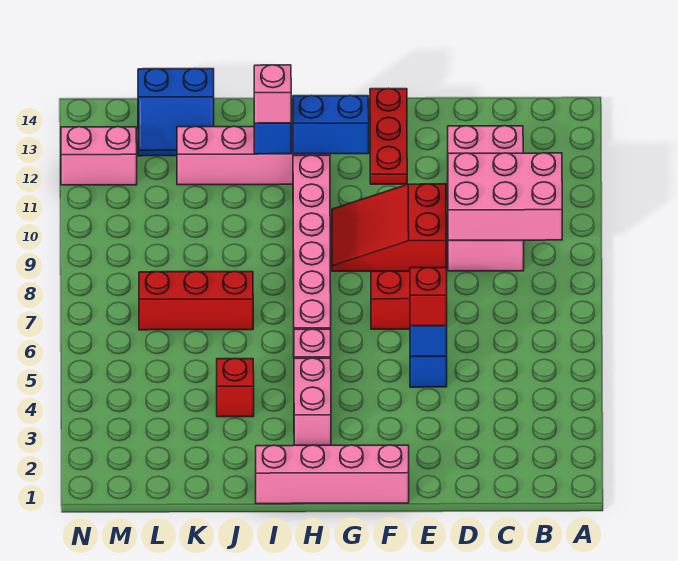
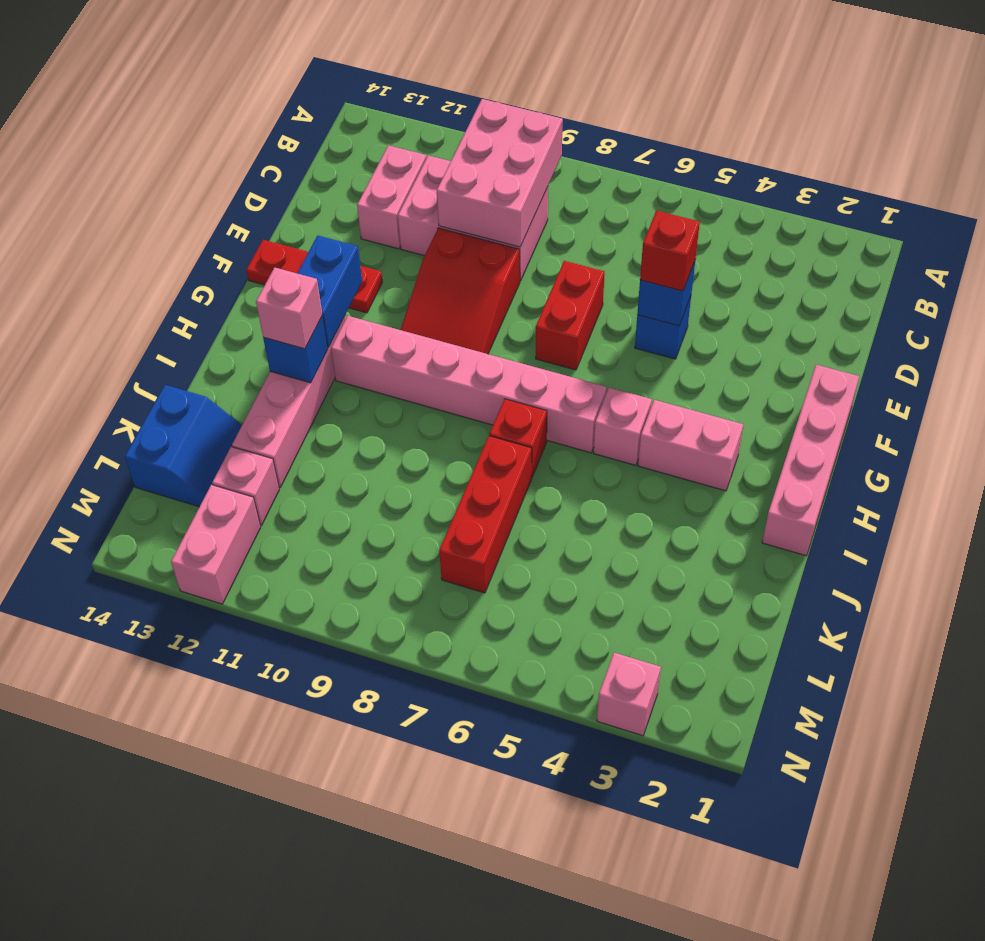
red 1x1 brick [217,358,254,417] -> red 1x1 brick moved to [489,399,547,477]
none -> pink 1x1 brick [212,447,279,526]
none -> pink 1x1 brick [597,653,661,736]

